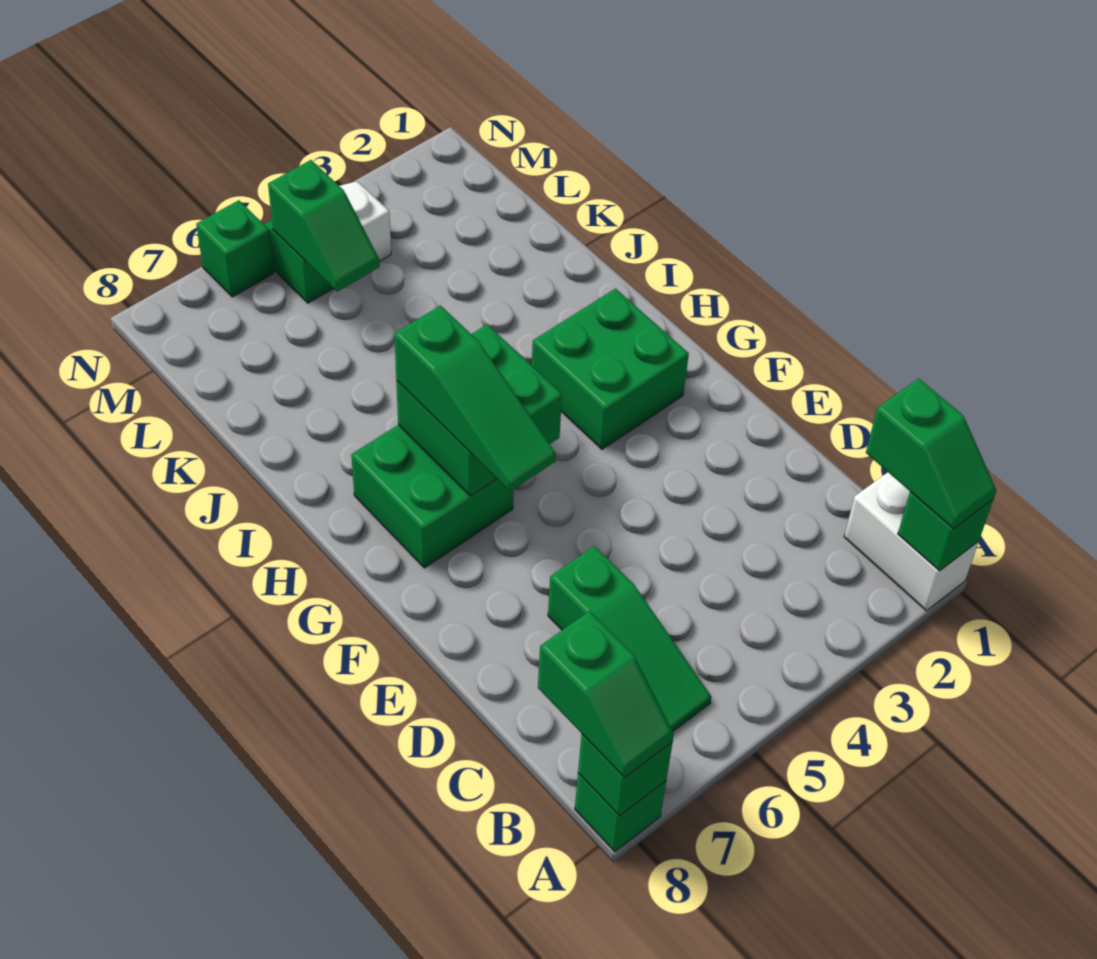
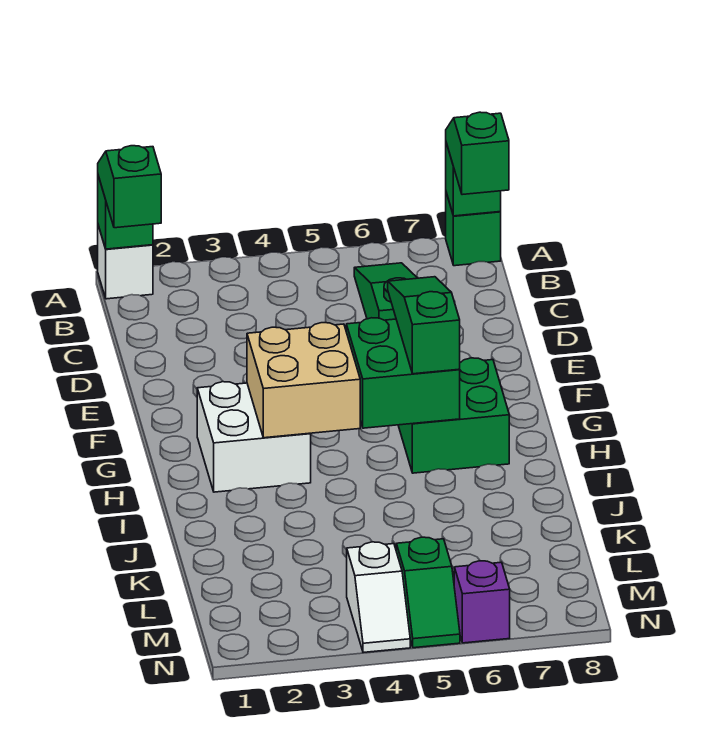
white 1x2 brick [844,473,978,611] -> white 1x1 brick [98,225,153,299]
green 2x2 brick [532,289,689,449] -> white 2x2 brick [197,382,311,492]
none -> tan 2x2 brick [247,323,360,438]
green 1x2 slope [268,160,380,292] -> none
green 1x1 brick [196,200,274,297] -> purple 1x1 brick [454,561,510,643]

